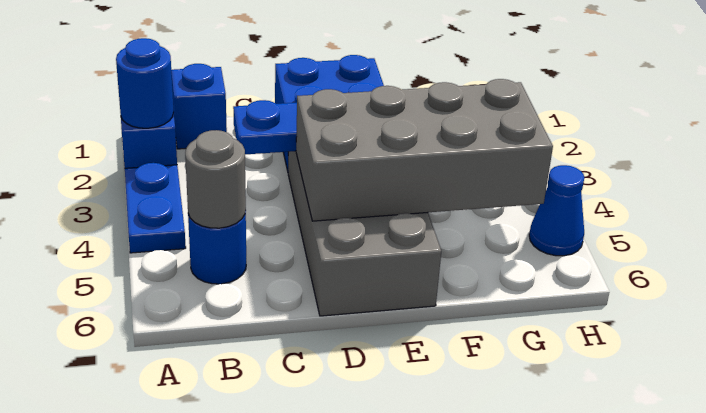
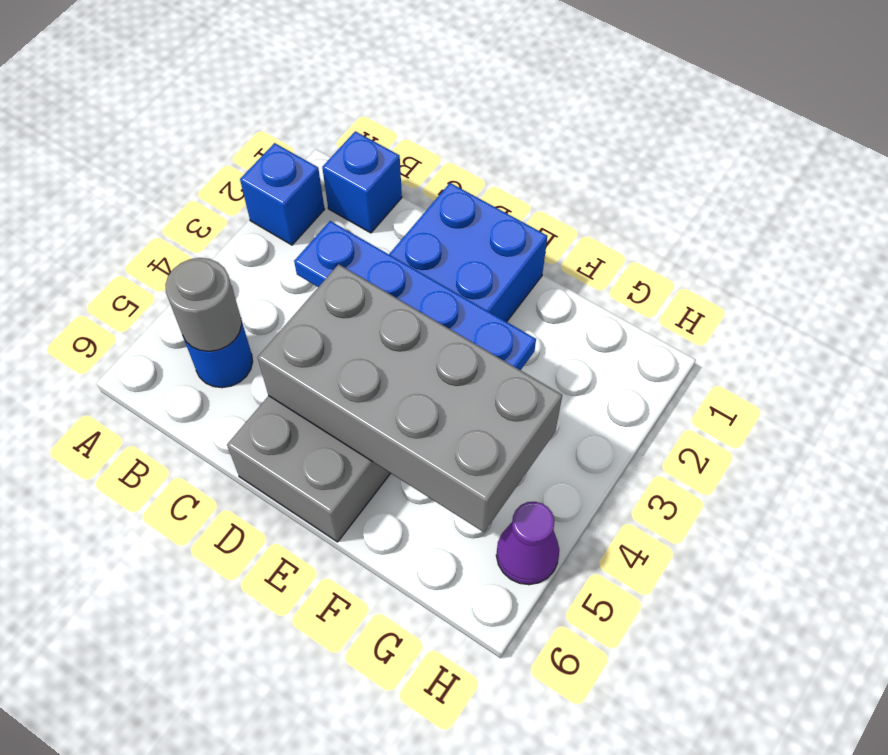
blue 1x1 round brick [116,38,174,128] -> none
blue 1x2 plate [125,163,186,253] -> none
blue 1x1 cone [529,165,584,256] -> purple 1x1 cone [496,502,559,585]

